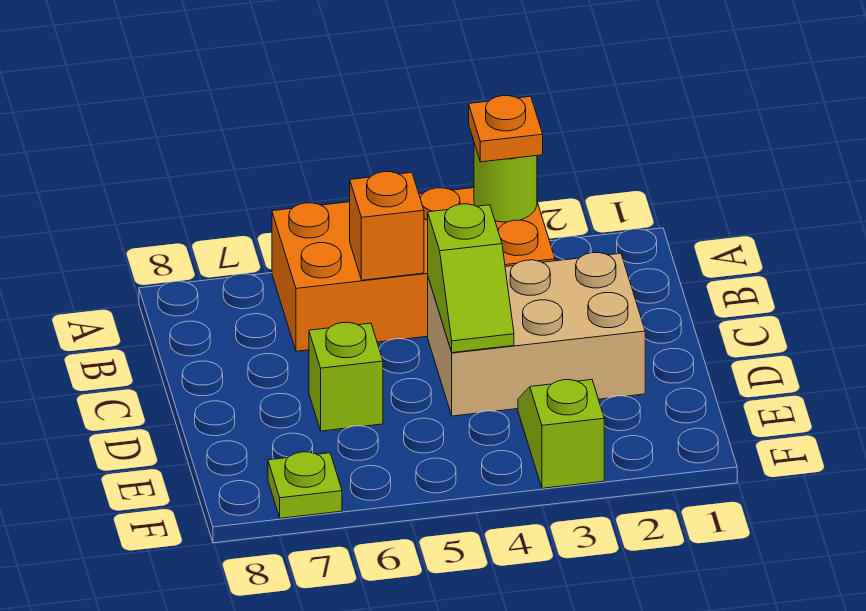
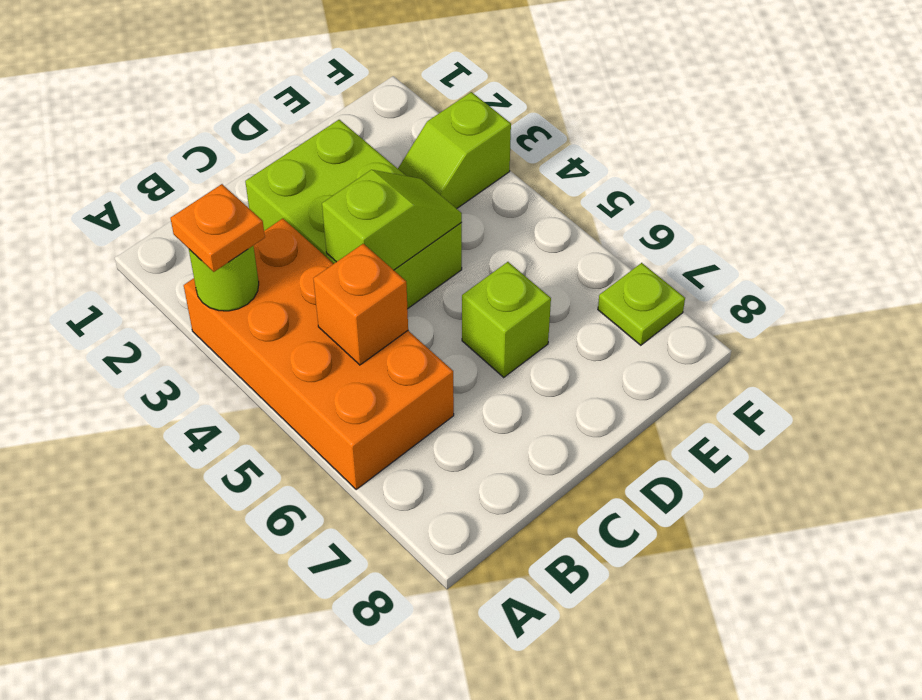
tan 2x3 brick [428,253,645,416] -> lime 2x3 brick [245,120,462,309]

